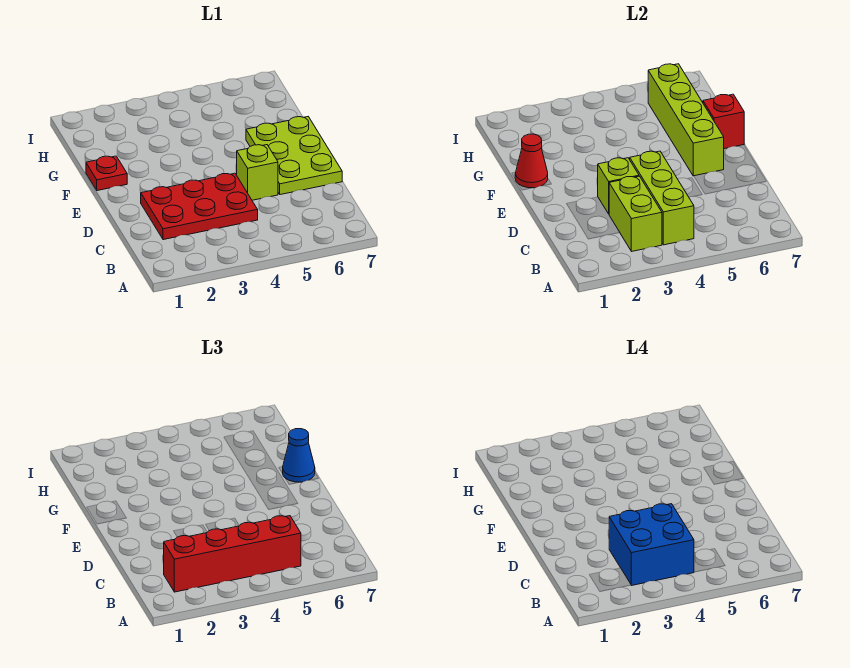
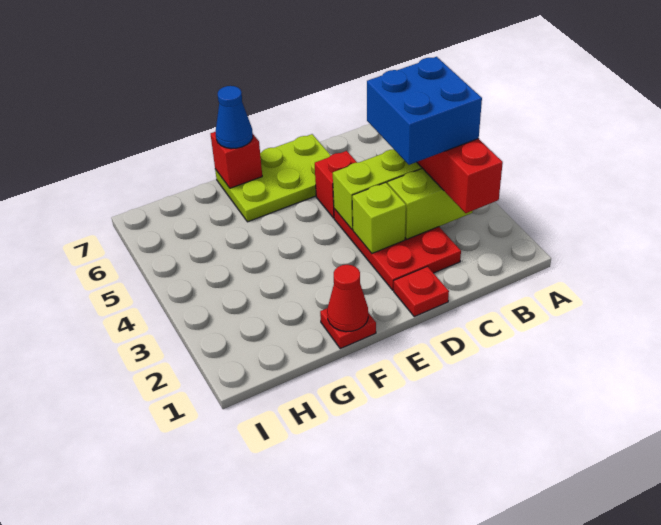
none -> red 1x1 plate [394,266,449,317]
lime 1x1 brick [237,145,278,200] -> red 1x1 brick [315,151,357,218]
lime 1x4 brick [648,64,724,176] -> none

